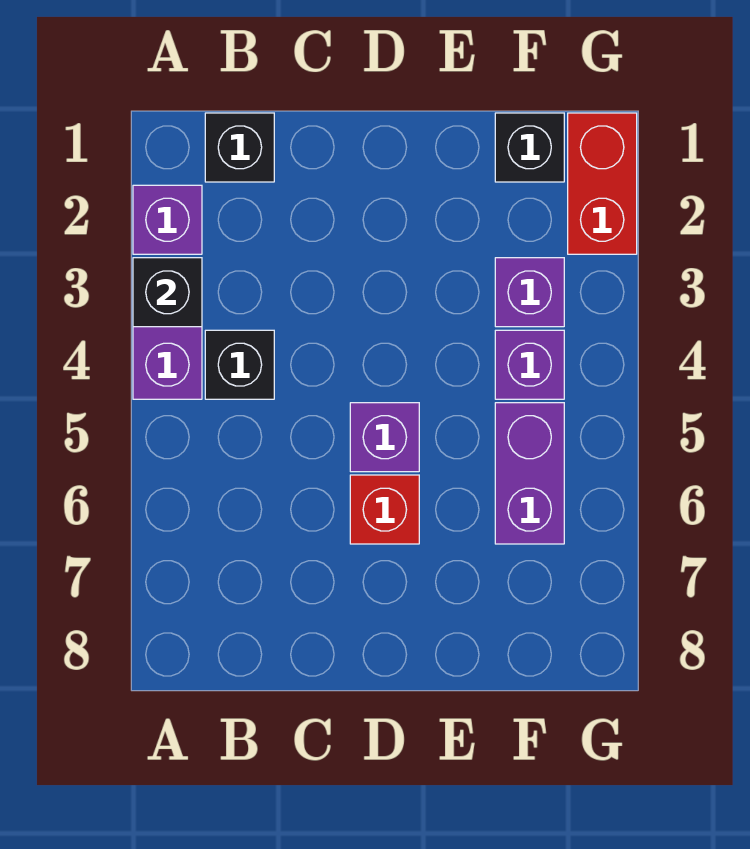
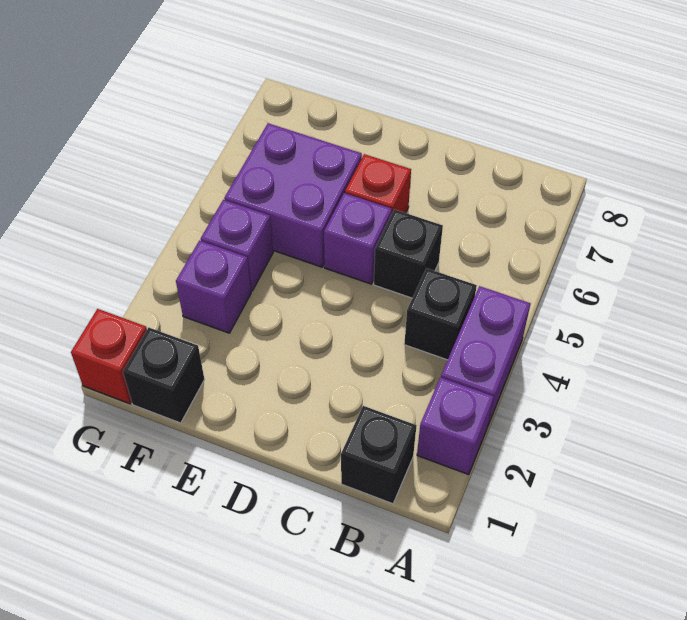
black 1x1 brick [133,258,202,327] -> black 1x1 brick moved to [374,210,443,298]
purple 1x2 brick [495,403,564,544] -> purple 2x2 brick [224,123,362,267]
red 1x2 brick [568,113,637,254] -> red 1x1 brick [71,309,147,404]

